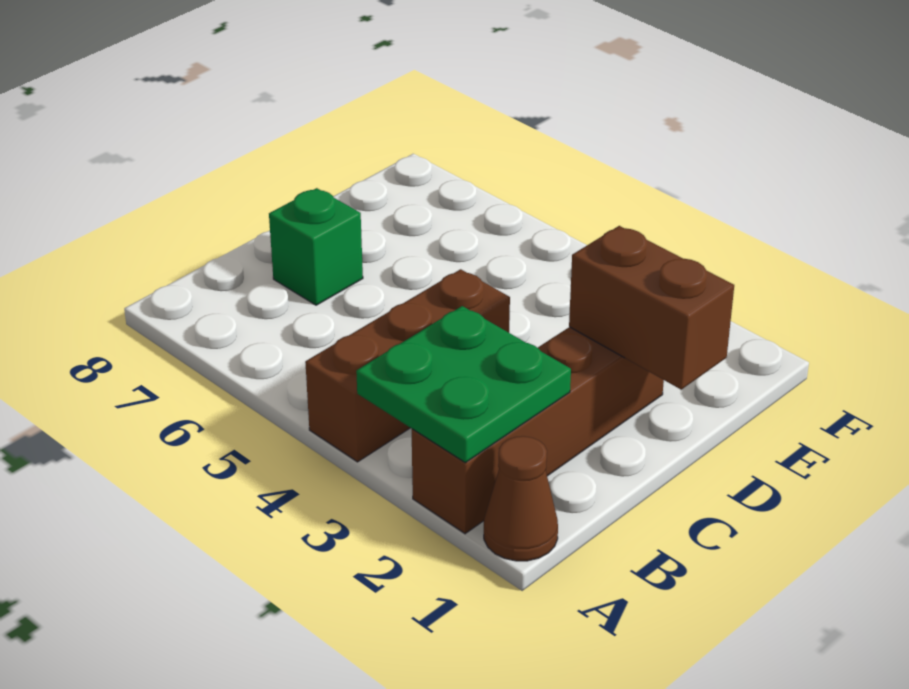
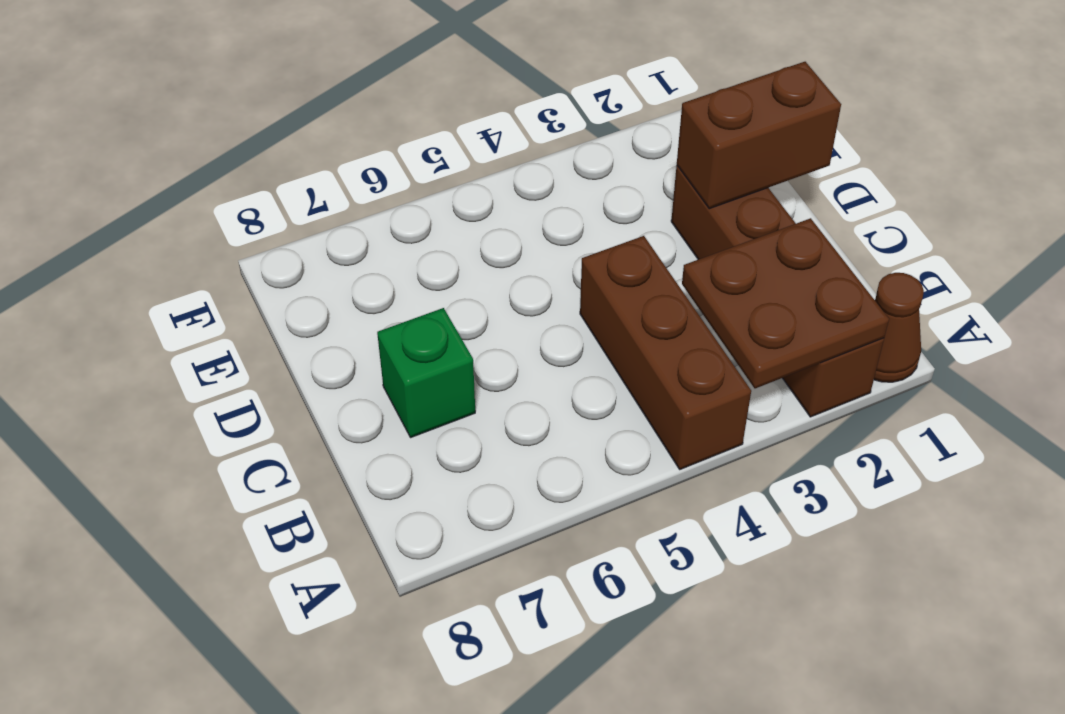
green 2x2 plate [356,306,571,463] -> brown 2x2 plate [682,218,889,388]

